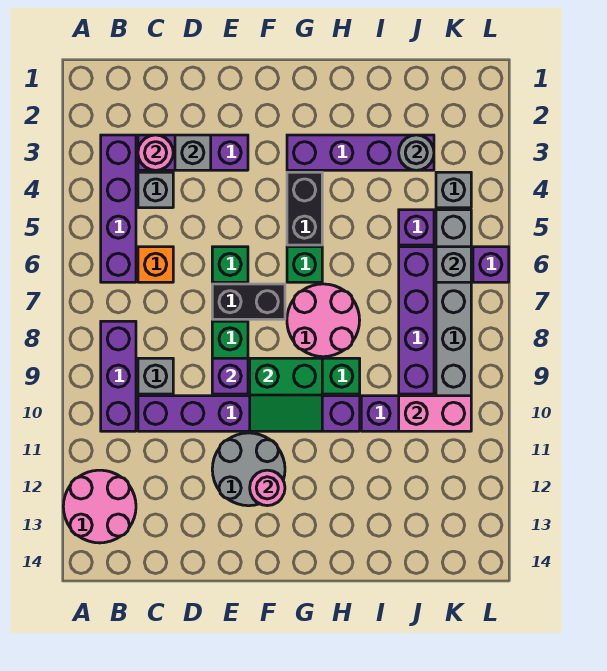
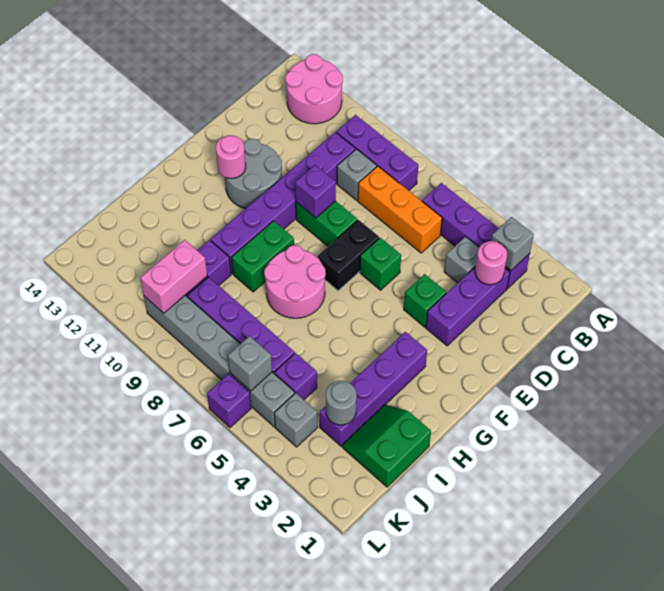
orange 1x1 brick [138,247,173,282] -> orange 1x3 brick [358,166,442,253]
grey 1x1 brick [175,135,211,170] -> grey 1x1 brick moved to [491,217,534,270]
green 2x2 slope [250,358,322,431] -> green 2x2 slope moved to [342,405,431,487]
black 1x2 brick [287,172,322,245] -> none
green 1x1 brick [287,247,322,282] -> green 1x1 brick moved to [404,274,446,327]

